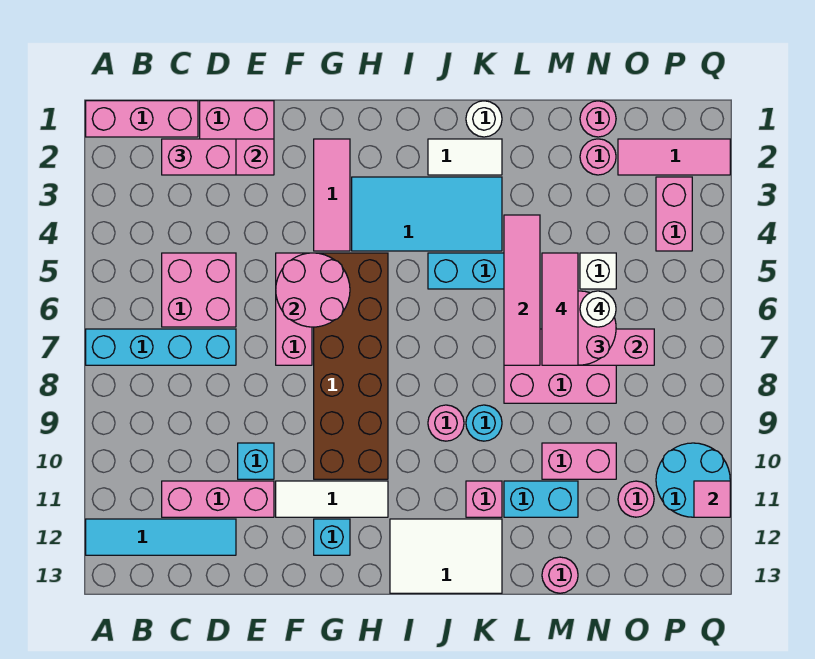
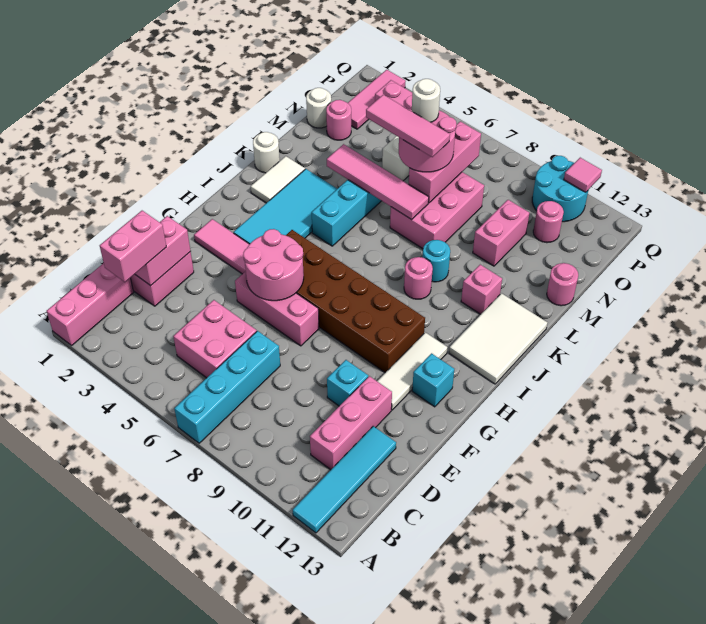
cyan 1x2 brick [504,481,578,517] -> none
pink 1x1 round brick [580,101,616,137] -> white 1x1 round brick [306,88,331,128]

